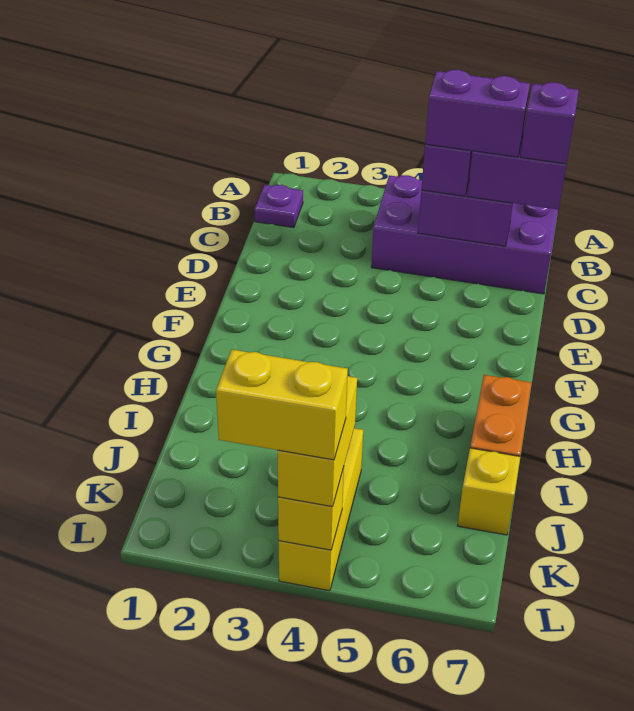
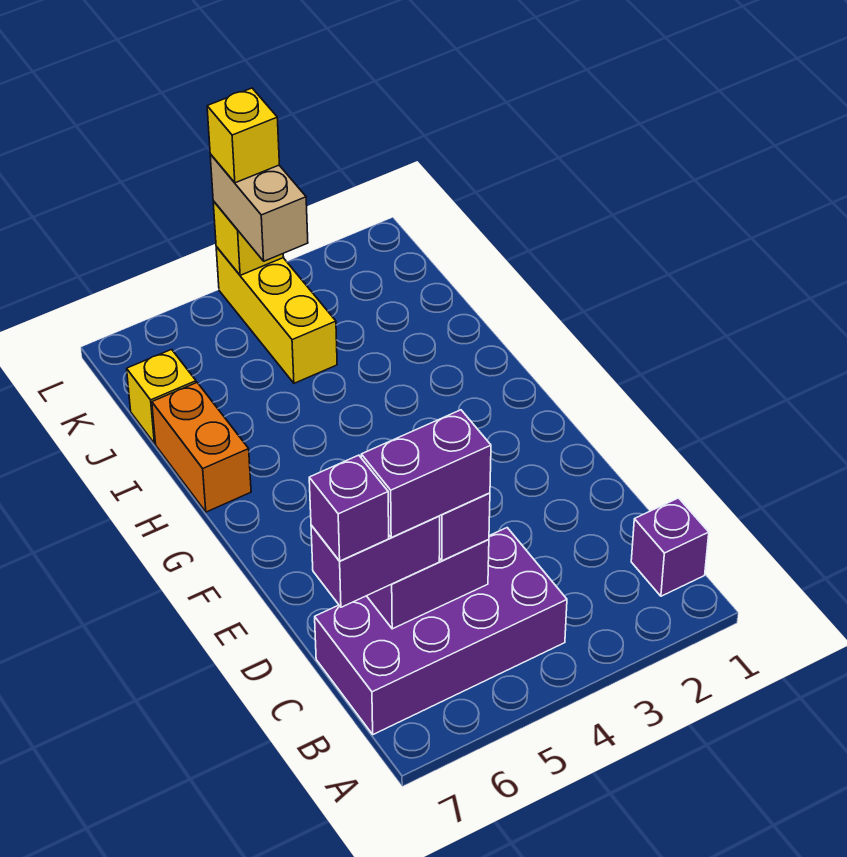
purple 1x1 plate [254,185,303,228] -> purple 1x1 brick [631,498,709,596]
yellow 1x2 brick [278,376,357,507] -> tan 1x2 brick [210,154,308,261]
yellow 1x2 brick [216,350,348,460] -> yellow 1x1 brick [207,88,279,183]

